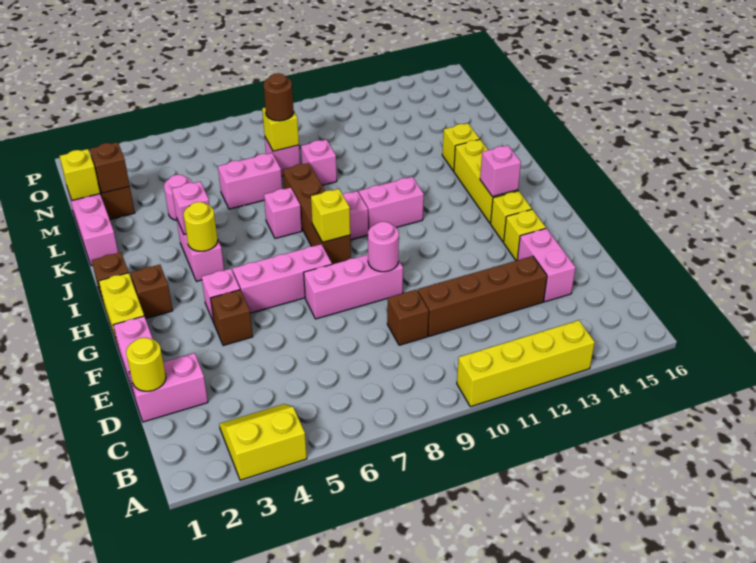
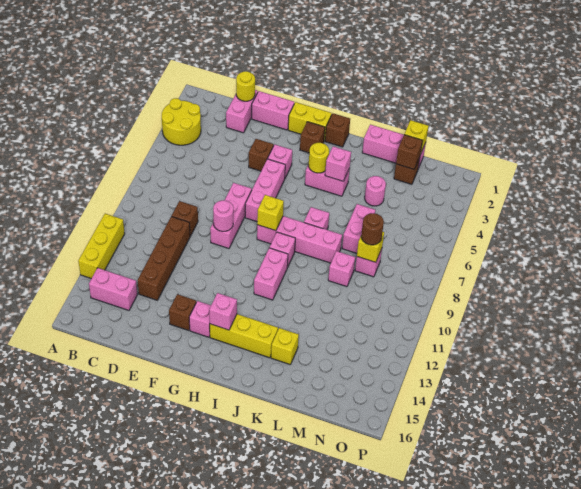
yellow 2x2 slope [219,404,307,480] -> yellow 2x2 round brick [162,98,201,145]
yellow 1x4 brick [457,320,595,407] -> yellow 1x3 brick [78,214,125,279]
pink 1x2 brick [517,228,576,302] -> pink 1x2 brick moved to [89,268,137,310]
yellow 1x1 brick [504,209,546,261] -> brown 1x1 brick [169,294,196,331]
yellow 1x1 brick [491,191,532,242] -> pink 1x1 brick [189,301,211,337]
brown 1x4 brick [283,163,351,264] -> pink 1x4 brick [257,216,342,263]

